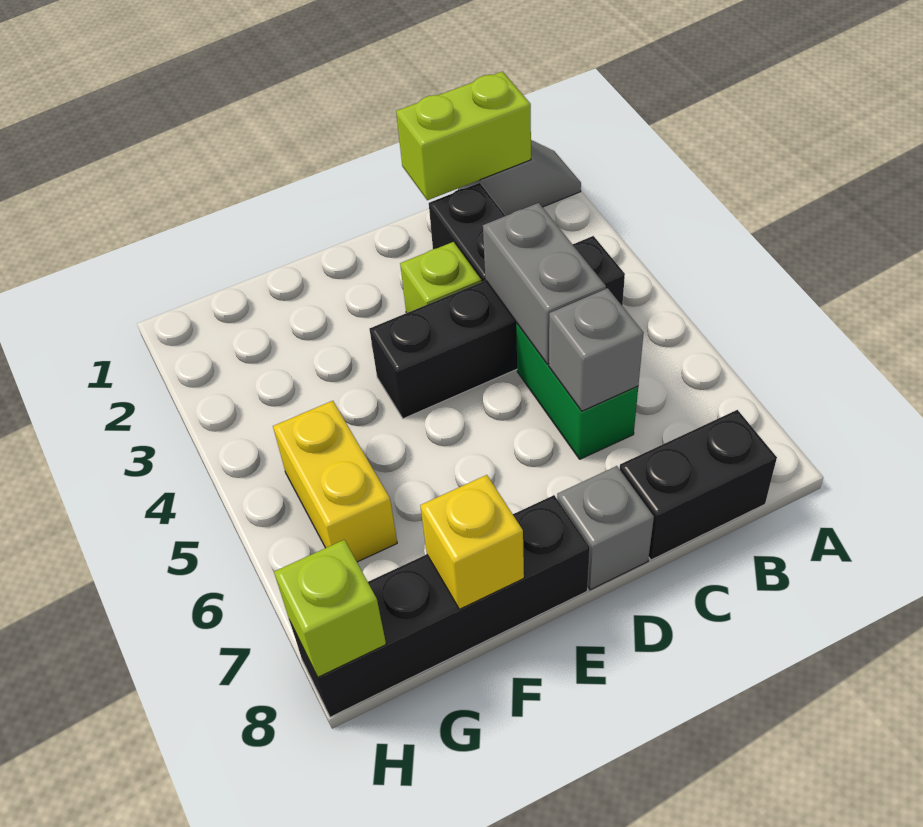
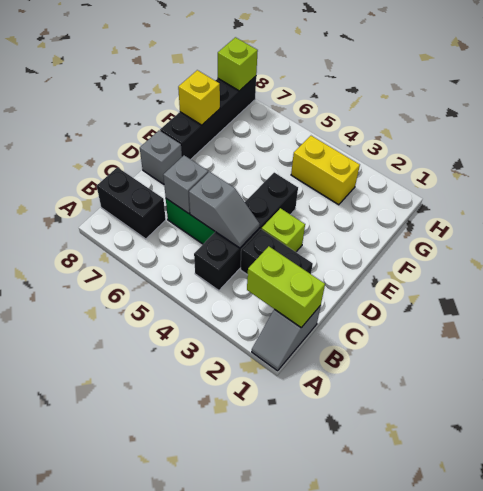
lime 1x2 brick [396,71,531,200] -> lime 1x2 brick turned to [247,246,325,328]
black 1x2 brick [620,410,777,560] -> black 1x2 brick turned to [97,167,166,239]
grey 1x2 brick [483,203,606,364] -> grey 1x2 slope [189,172,260,248]
yellow 1x2 brick [273,401,397,562] -> yellow 1x2 brick moved to [291,136,360,205]

